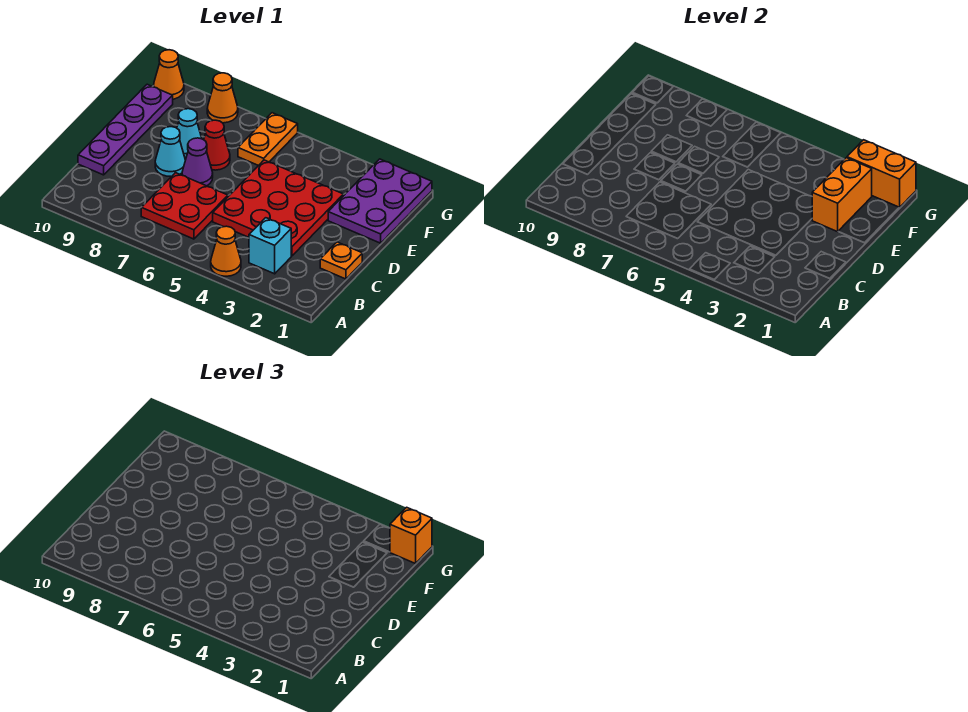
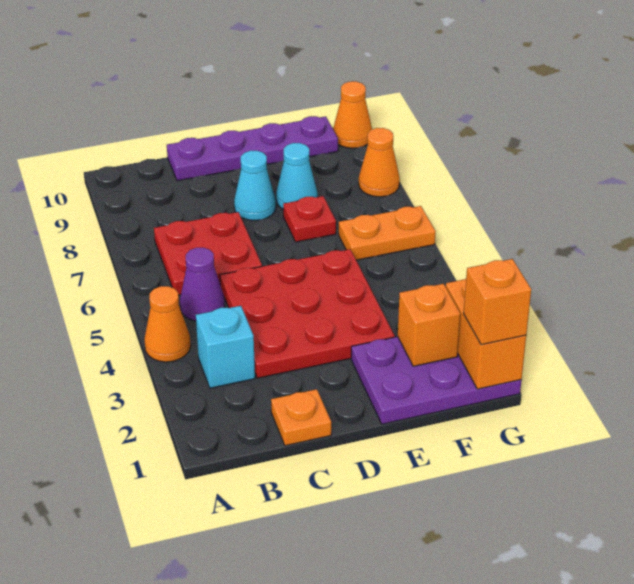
purple 1x1 cone [182,138,213,186] -> purple 1x1 cone moved to [180,248,225,321]
orange 1x2 brick [812,158,872,232] -> orange 1x1 brick [398,284,460,366]
red 1x1 cone [204,120,230,170] -> red 1x1 plate [283,196,336,242]

